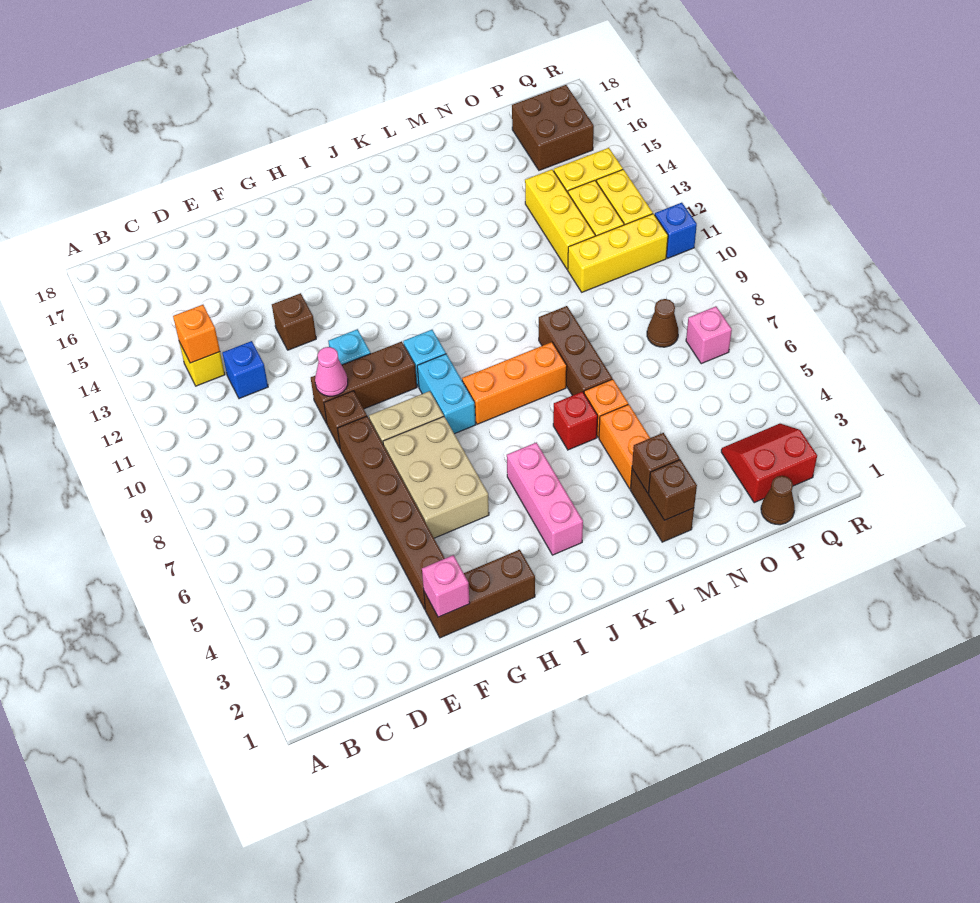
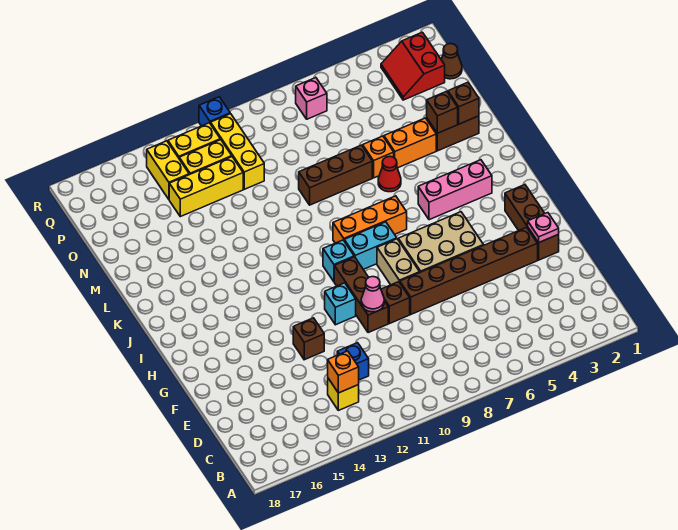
pink 1x1 brick [422,555,470,617] -> pink 1x1 plate [528,213,559,243]
orange 1x3 brick [462,342,567,424] -> orange 1x3 brick turned to [333,196,407,243]
red 1x1 brick [553,392,598,450] -> red 1x1 cone [378,156,401,192]
brown 1x1 cone [647,299,678,347] -> none
brown 2x2 brick [512,85,594,170] -> none

